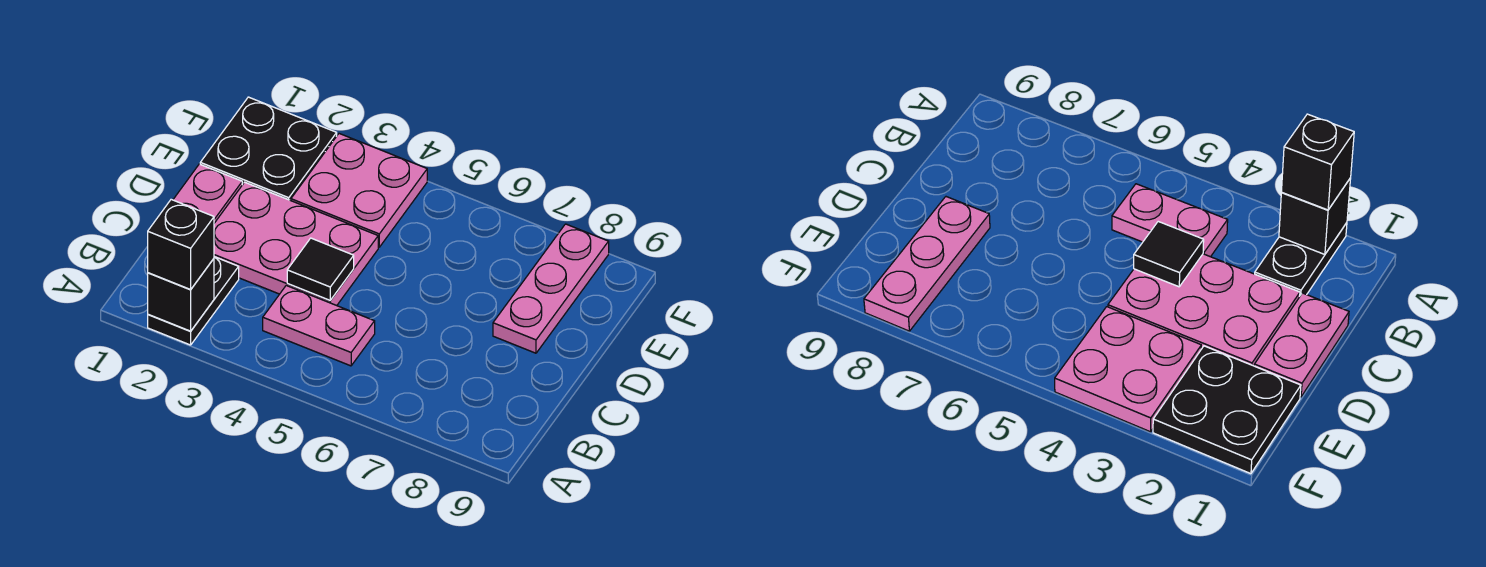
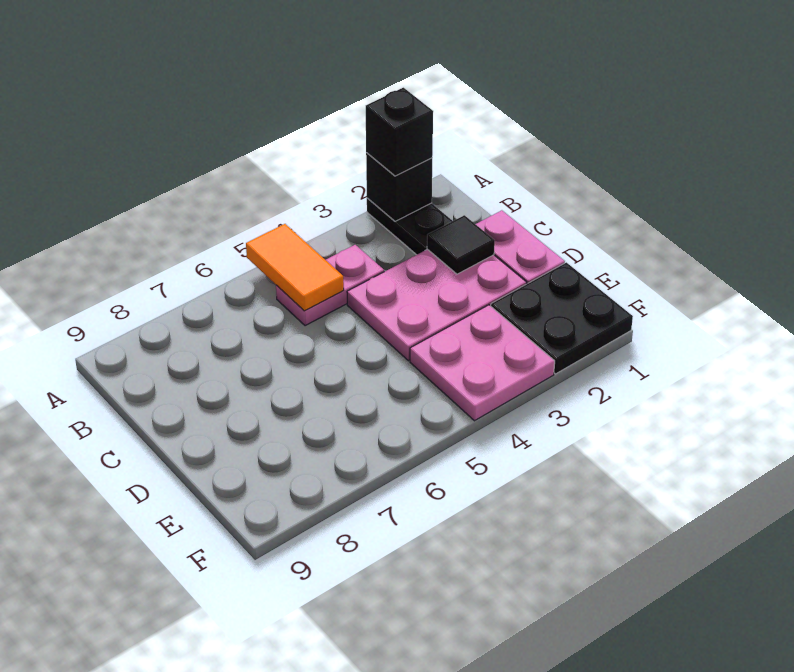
none -> orange 1x2 tile [246,224,344,311]
black 1x1 tile [287,238,354,300] -> black 1x1 tile moved to [427,215,495,274]
pink 1x3 plate [493,224,609,353] -> none

